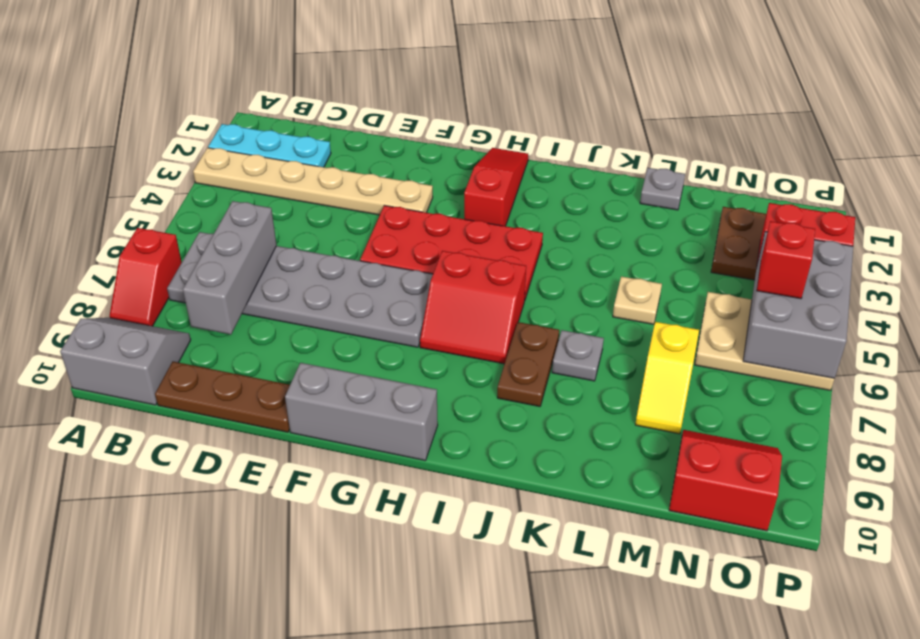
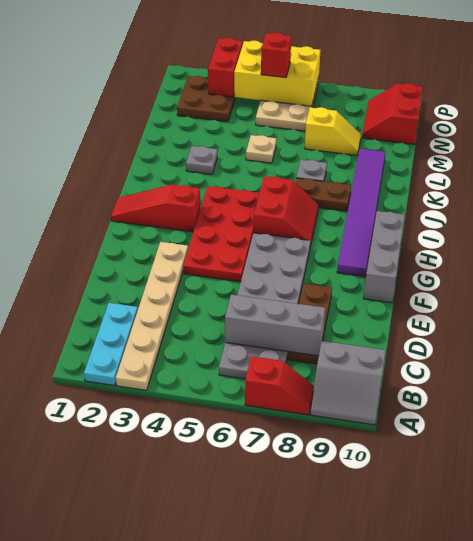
grey 2x2 slope [60,318,191,405] -> grey 2x2 slope turned to [311,341,386,425]
brown 1x3 plate [155,362,290,432] -> brown 1x3 plate moved to [288,283,332,364]
none -> purple 1x6 tile [337,149,386,277]
grey 1x1 plate [640,168,685,210] -> grey 1x1 plate moved to [186,146,217,174]
grey 2x3 brick [743,232,853,378] -> yellow 2x3 brick [234,41,320,106]

